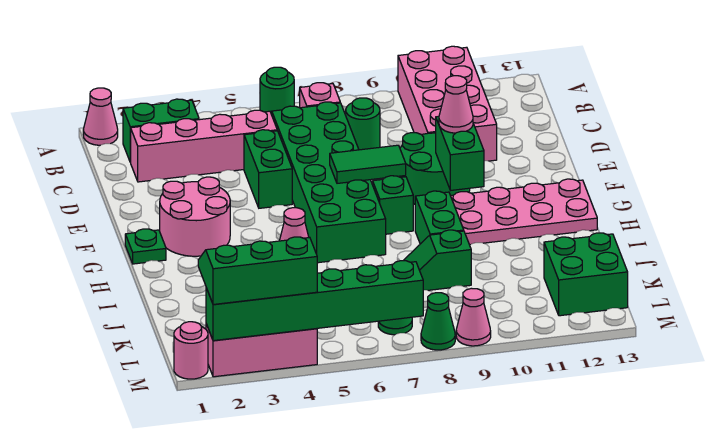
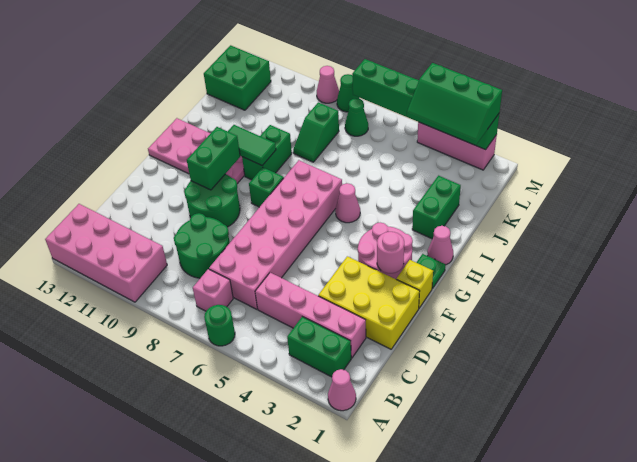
pink 2x4 brick [398,46,497,161] -> pink 2x4 brick turned to [45,204,167,302]
green 2x6 brick [272,102,386,263] -> pink 2x6 brick [209,160,342,309]
green 1x1 round brick [346,98,380,150] -> green 2x2 round brick [174,213,230,278]
none -> yellow 2x3 brick [318,256,420,349]
green 1x2 brick [244,130,292,208] -> green 1x2 brick moved to [412,175,461,239]
none -> yellow 1x1 brick [396,260,433,308]
green 1x2 tile [330,145,406,183] -> green 1x2 tile moved to [228,125,276,166]
pink 1x1 cone [439,76,473,133] -> pink 1x1 cone moved to [428,226,453,265]
green 1x2 slope [403,230,471,290] -> green 1x2 slope turned to [293,102,339,162]
pink 1x1 round brick [174,322,208,379] -> pink 1x1 round brick moved to [377,232,404,273]

